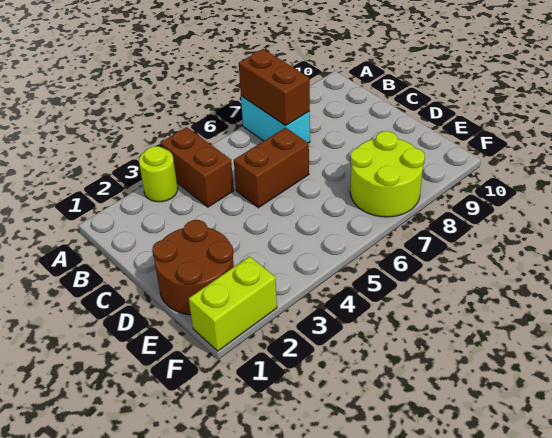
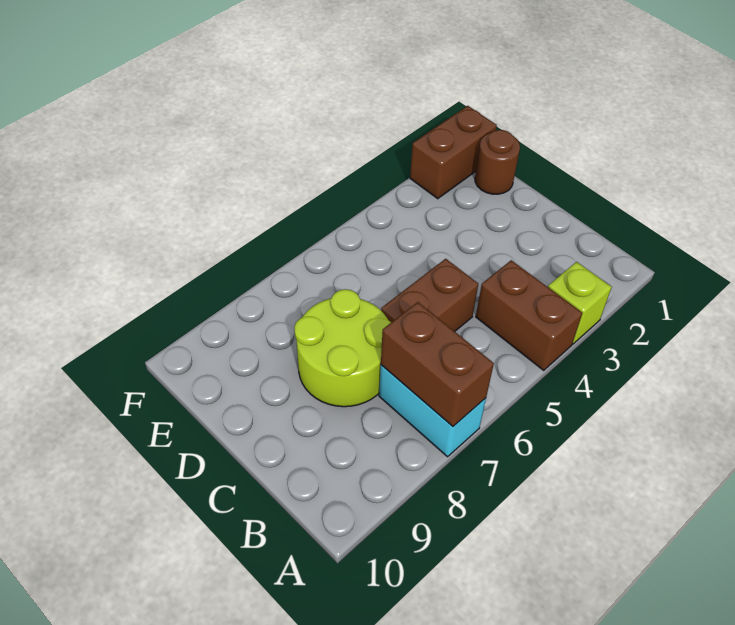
lime 1x1 round brick [139,146,178,202] -> lime 1x1 brick [548,262,612,344]
brown 2x2 round brick [152,220,234,315] -> brown 1x1 round brick [475,130,520,194]
lime 2x2 round brick [350,131,425,217] -> lime 2x2 round brick moved to [295,289,391,407]
lime 1x2 brick [189,256,277,351] -> brown 1x2 brick [410,106,497,199]

